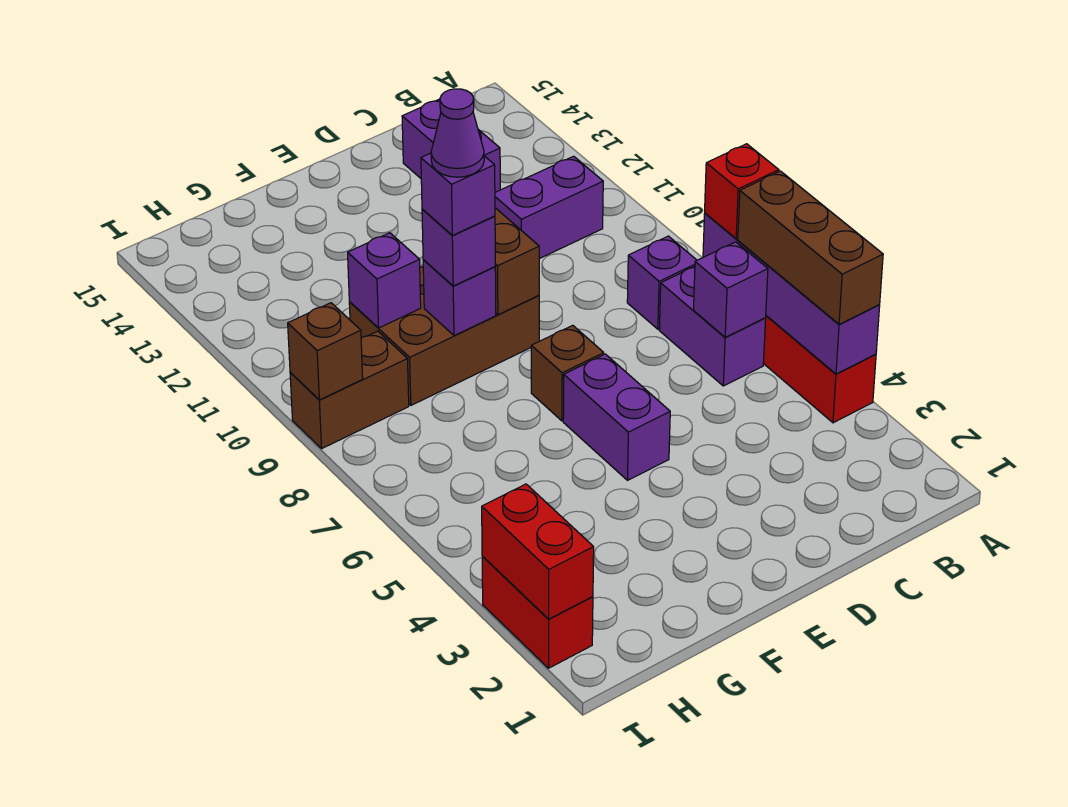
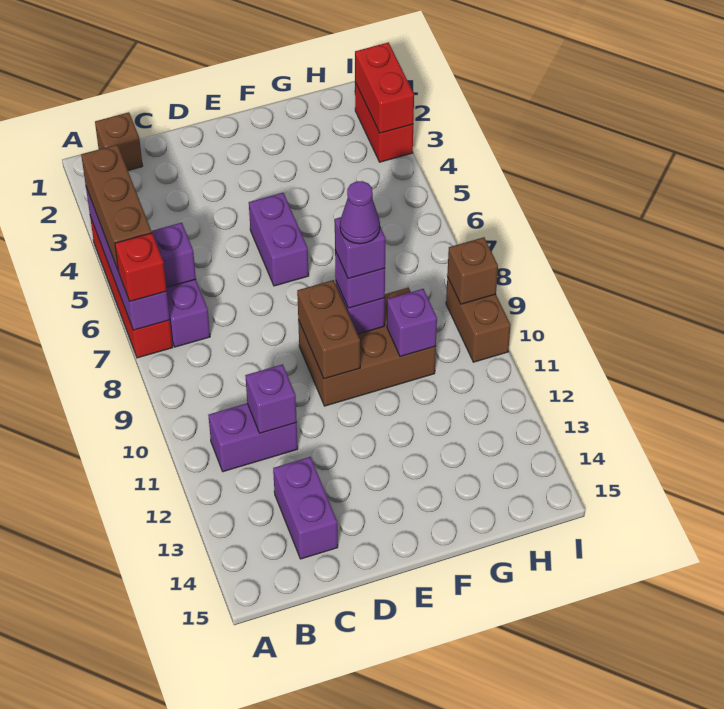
purple 1x1 brick [627,236,697,329] -> purple 1x1 brick moved to [245,364,297,433]
brown 1x1 brick [531,325,604,421] -> brown 1x1 brick moved to [95,112,143,171]
brown 1x2 brick [290,331,409,448] -> brown 1x2 brick turned to [446,277,511,362]

